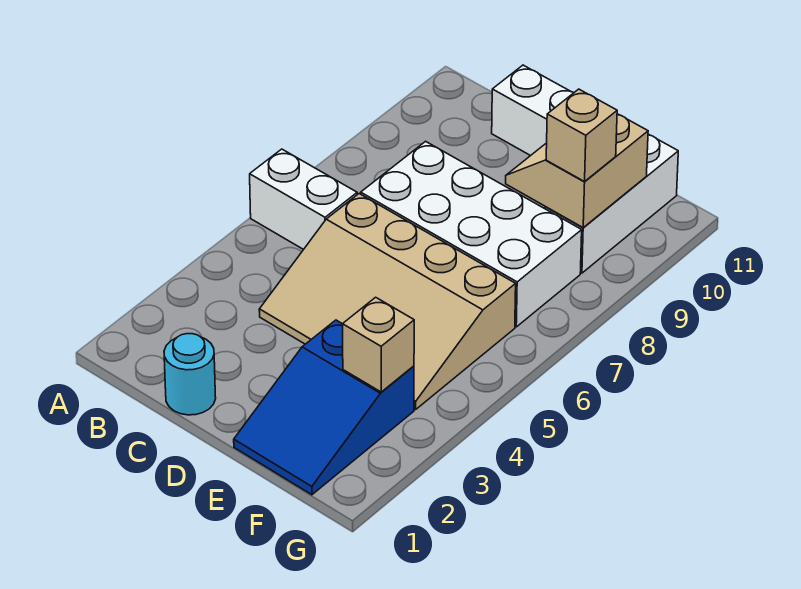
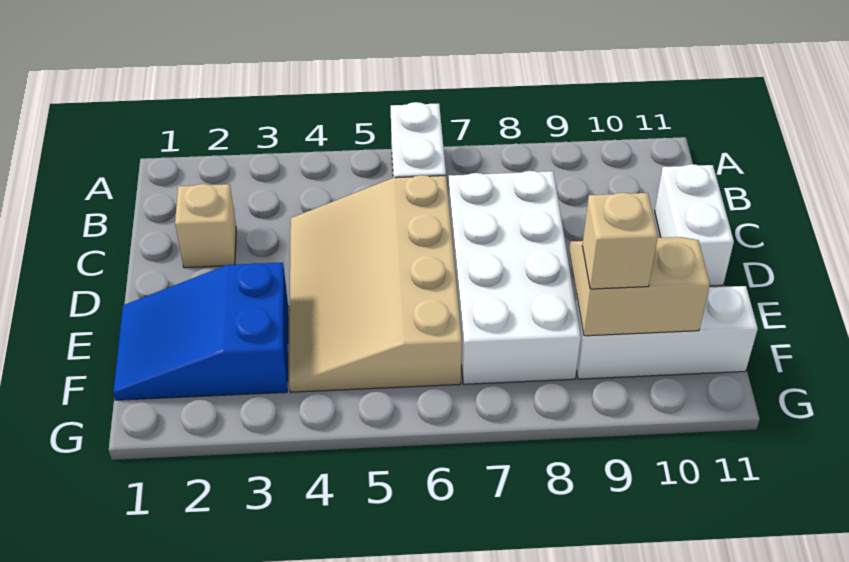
cyan 1x1 round brick [164,334,216,415] -> none
tan 1x1 brick [343,297,414,392] -> tan 1x1 brick moved to [175,184,236,268]

